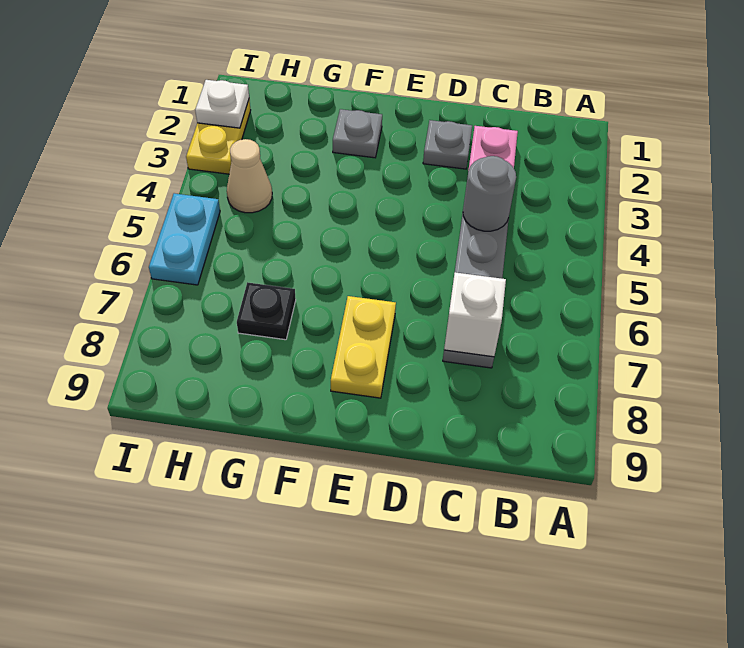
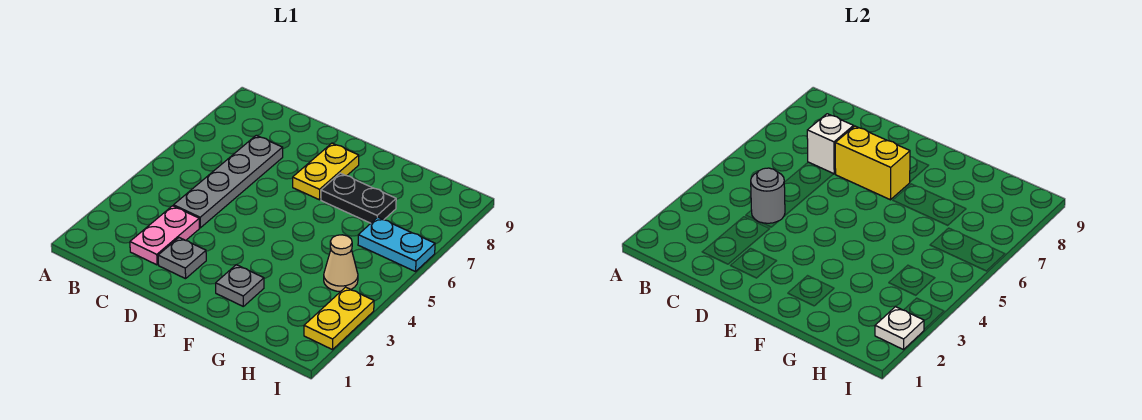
none -> yellow 1x2 brick [835,126,910,200]
black 1x1 plate [237,282,296,340] -> black 1x2 plate [321,173,396,223]
cyan 1x2 plate [149,193,220,285] -> cyan 1x2 plate turned to [358,217,435,272]

